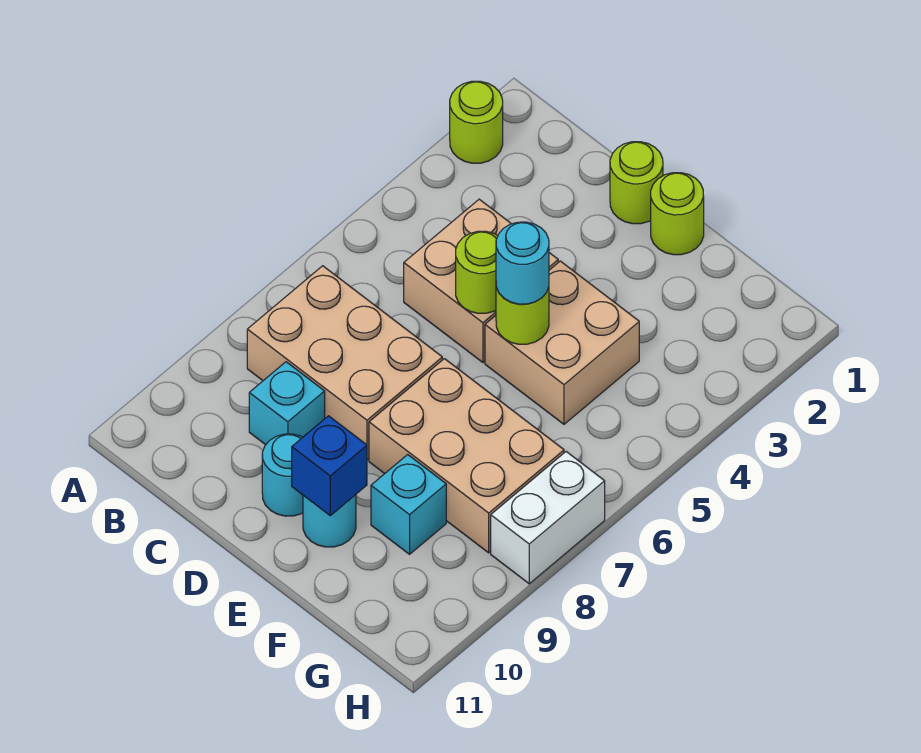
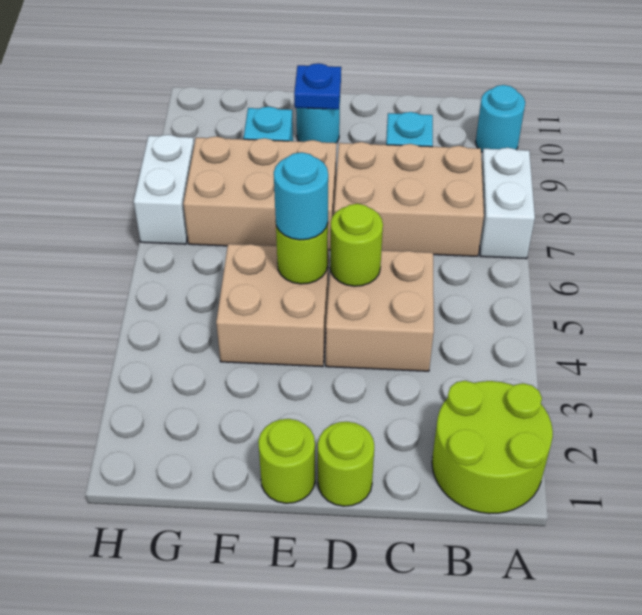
lime 1x1 round brick [450,81,503,163] -> lime 2x2 round brick [432,381,553,514]
none -> white 1x2 brick [480,148,535,259]
cyan 1x1 round brick [262,434,303,516] -> cyan 1x1 round brick moved to [476,85,525,152]
blue 1x1 brick [292,416,367,516] -> blue 1x1 plate [294,63,341,109]

